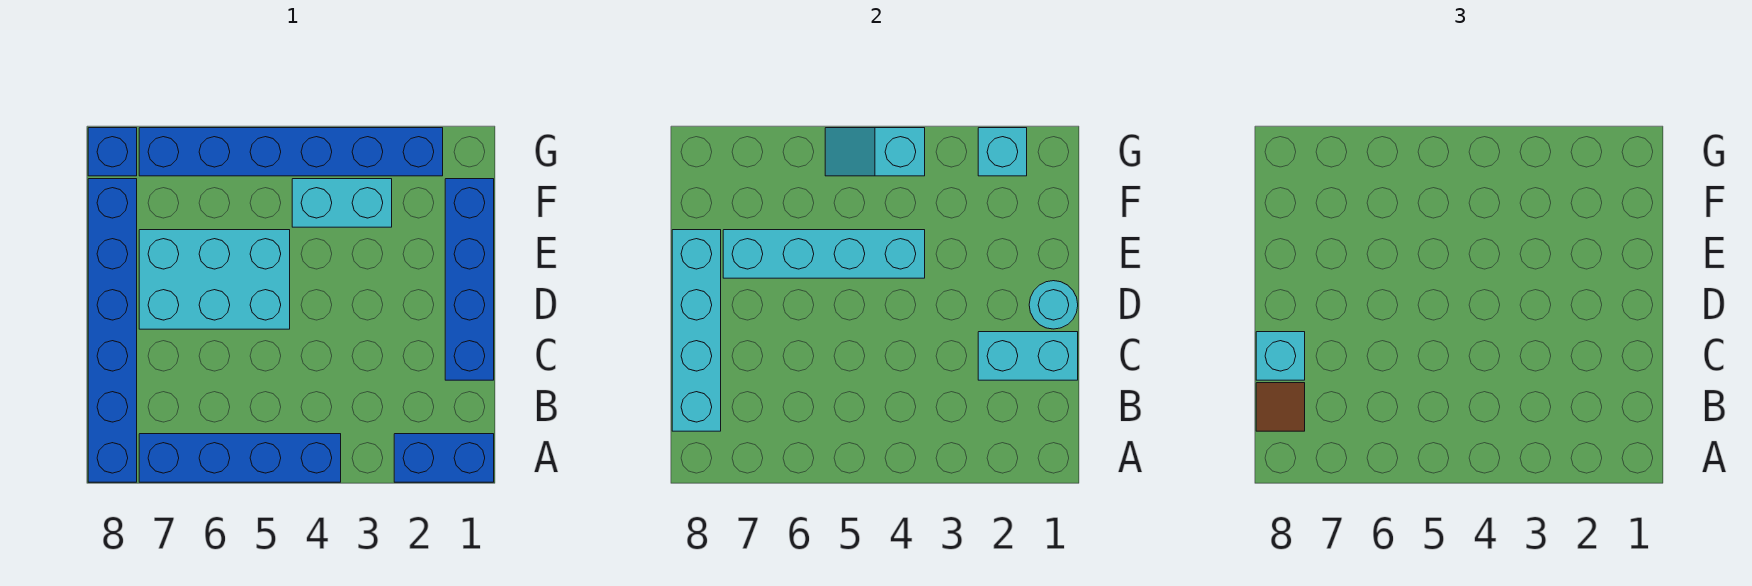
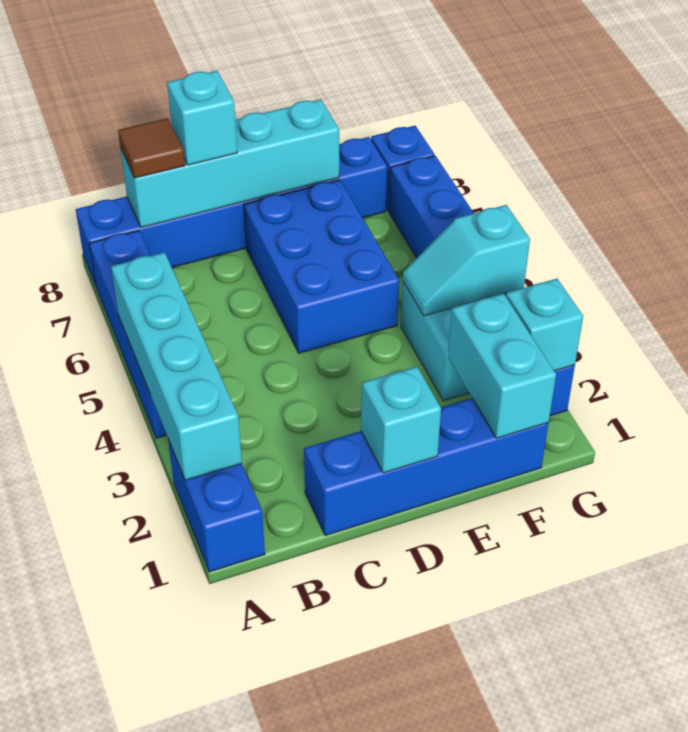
cyan 1x2 brick [978,332,1078,380] -> cyan 1x2 brick moved to [448,294,556,438]
cyan 1x1 round brick [1029,281,1078,329] -> cyan 1x1 brick [361,367,441,473]
cyan 2x3 brick [139,230,290,329] -> blue 2x3 brick [244,180,399,353]
cyan 1x4 brick [723,230,925,278] -> cyan 1x4 brick moved to [111,252,242,480]
cyan 1x2 slope [825,128,925,176] -> cyan 1x2 slope turned to [403,205,530,316]

